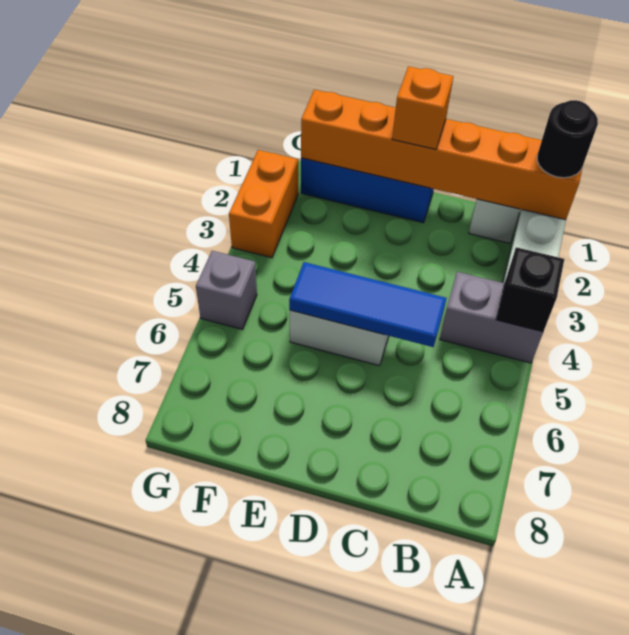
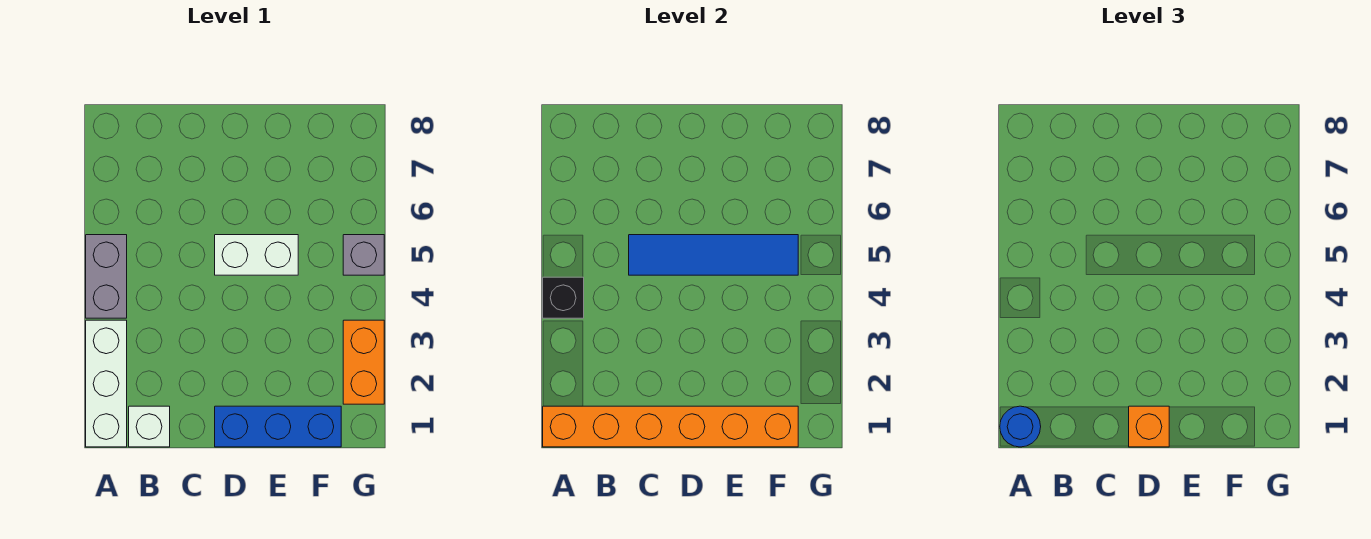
black 1x1 round brick [537,100,598,178] -> blue 1x1 round brick [1000,406,1041,447]
grey 1x2 brick [440,272,543,363] -> grey 1x2 brick turned to [86,235,127,318]
blue 1x3 tile [289,262,446,347] -> blue 1x4 tile [629,235,798,275]

